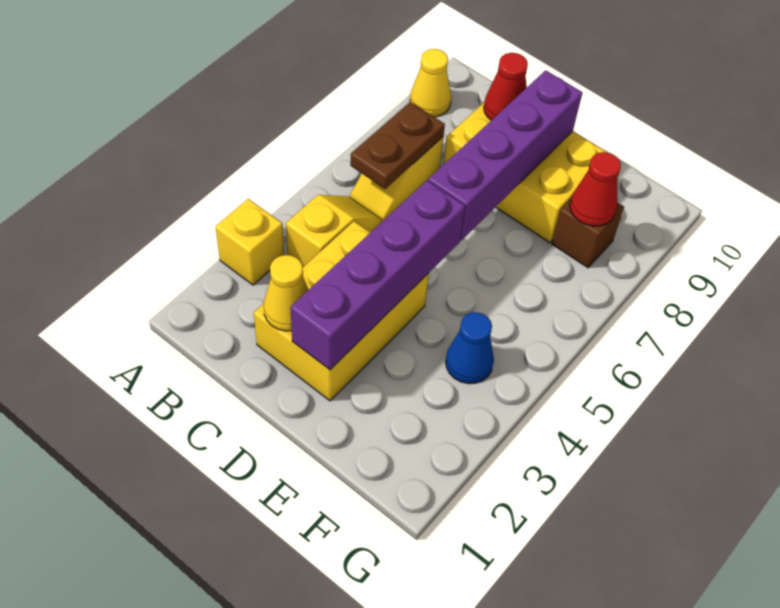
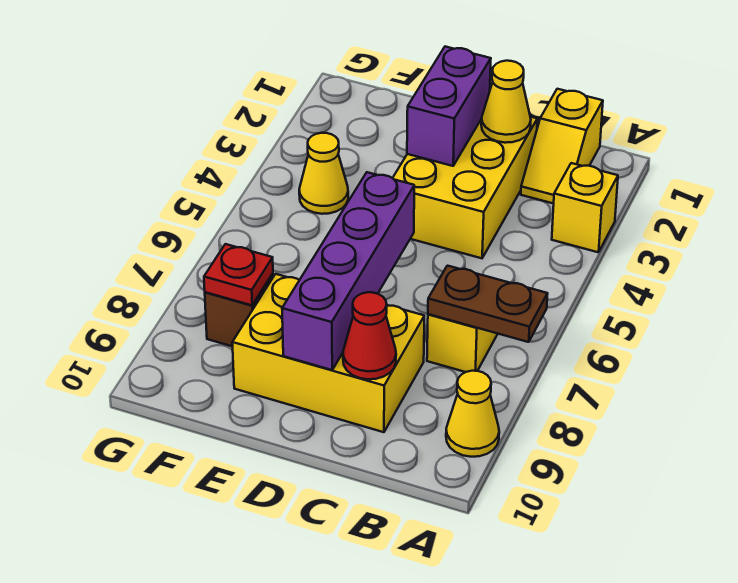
yellow 1x2 slope [286,195,382,267] -> yellow 1x2 slope moved to [521,89,603,204]
brown 1x2 plate [350,102,445,189] -> brown 1x2 plate turned to [428,266,548,342]
purple 1x4 brick [290,180,465,370] -> purple 1x2 brick [407,47,491,166]
blue 1x1 cone [446,312,494,384] -> yellow 1x1 cone [299,133,348,214]
red 1x1 cone [570,152,621,226] -> red 1x1 plate [204,244,273,305]

